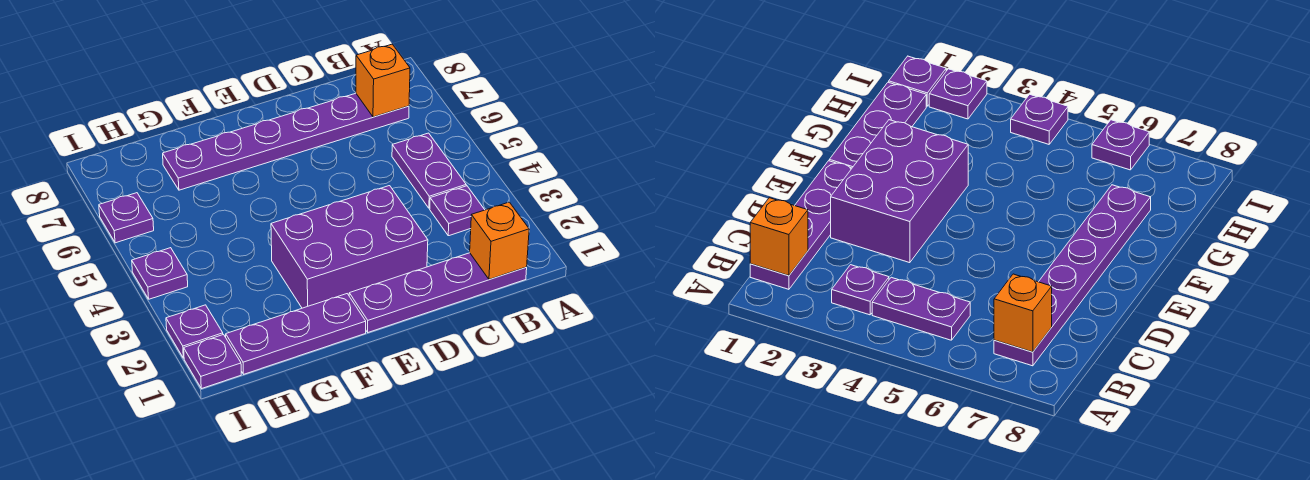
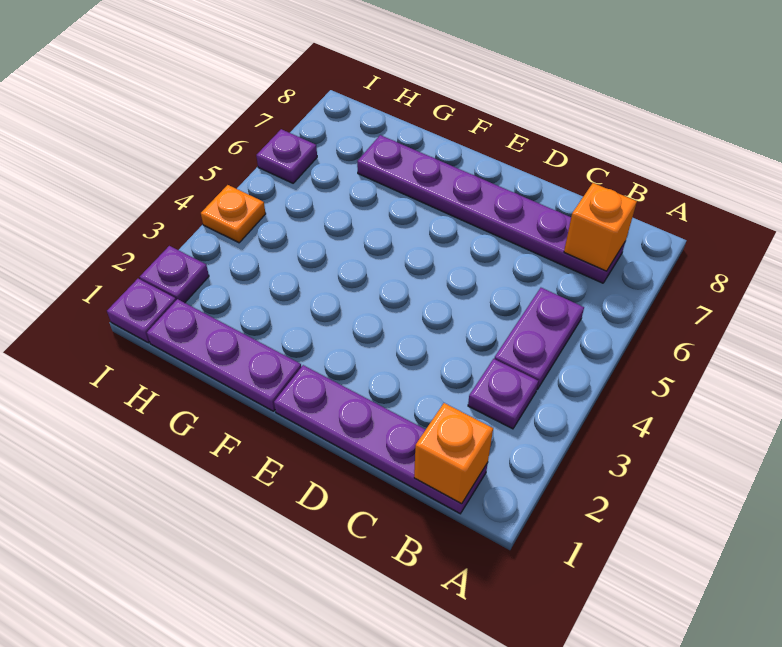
purple 2x3 brick [271,186,428,308] -> none
purple 1x1 plate [132,248,188,299] -> orange 1x1 plate [201,185,266,243]

